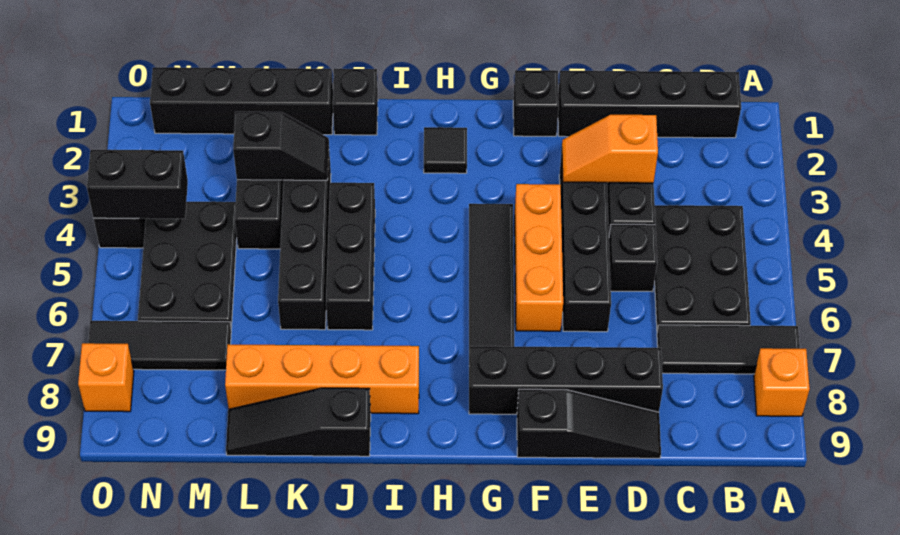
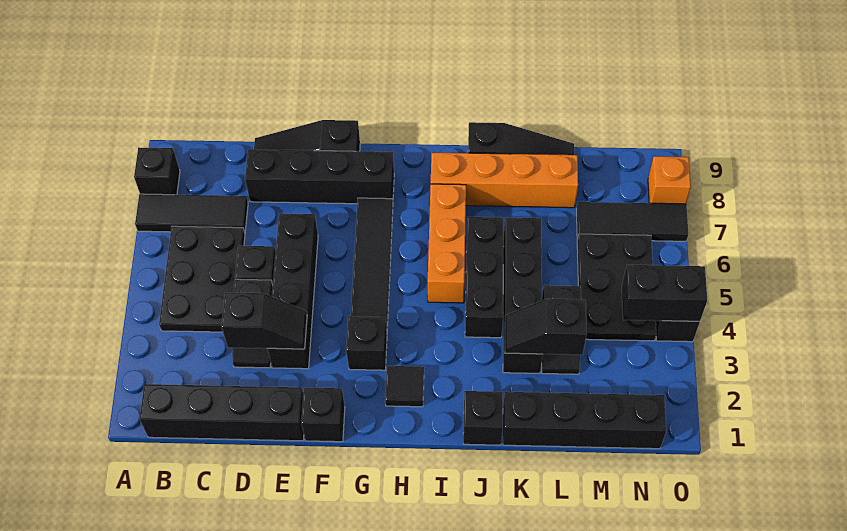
orange 1x1 brick [754,348,810,416] -> black 1x1 brick [134,148,180,195]
orange 1x2 slope [562,115,658,183] -> black 1x2 slope [221,293,307,349]
orange 1x3 brick [515,184,563,331] -> orange 1x3 brick moved to [428,184,466,303]
none -> black 1x1 brick [346,316,387,370]

